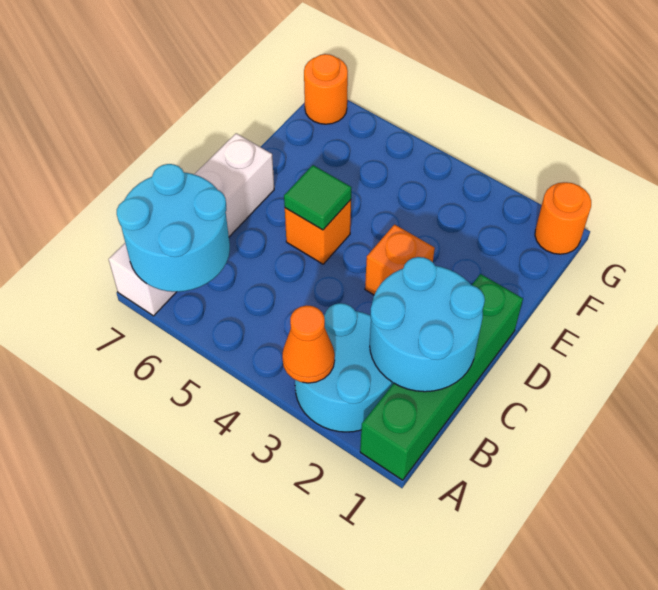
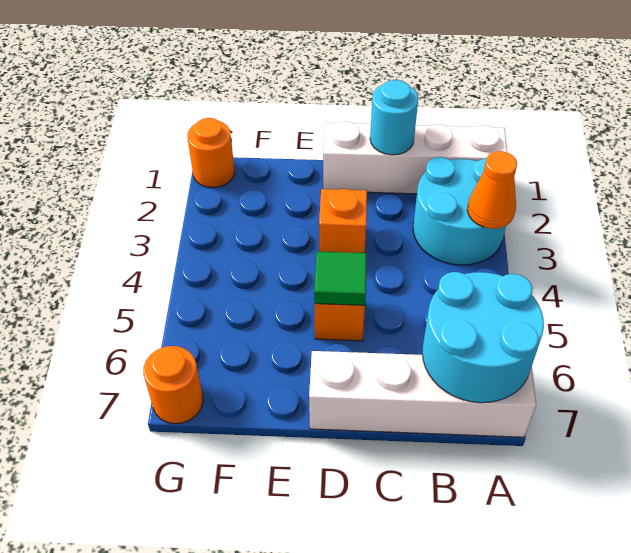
green 1x4 brick [360,274,523,480] -> white 1x4 brick [323,122,508,194]
cyan 2x2 round brick [370,257,485,392] -> cyan 1x1 round brick [370,80,418,155]

